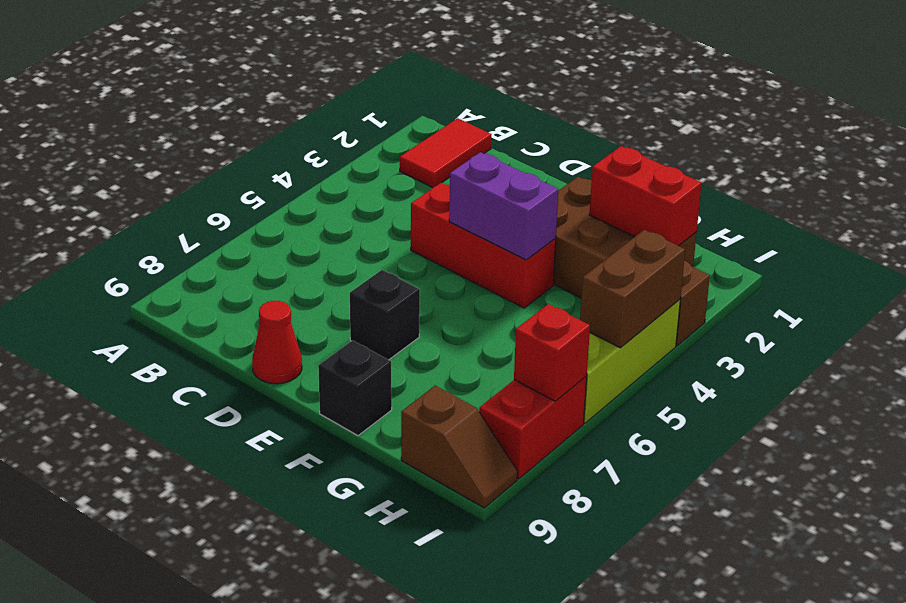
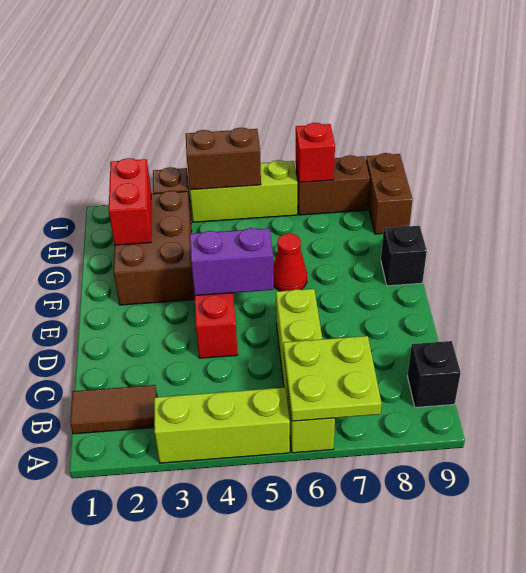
none -> lime 1x3 brick [154,388,290,463]
none -> lime 1x4 brick [276,289,335,453]
none -> lime 2x2 plate [283,336,382,421]
red 1x2 tile [400,118,492,188] -> brown 1x2 tile [70,385,157,434]
red 1x1 cone [252,301,302,384] -> red 1x1 cone moved to [273,234,307,291]
purple 1x2 brick [449,152,558,260] -> purple 1x2 brick turned to [190,228,274,296]
black 1x1 brick [350,270,420,360] -> black 1x1 brick moved to [407,341,461,408]
brown 1x2 slope [401,386,518,508] -> brown 1x2 brick [366,153,413,234]
red 1x2 brick [479,376,587,479] -> brown 1x2 brick [296,155,370,215]

